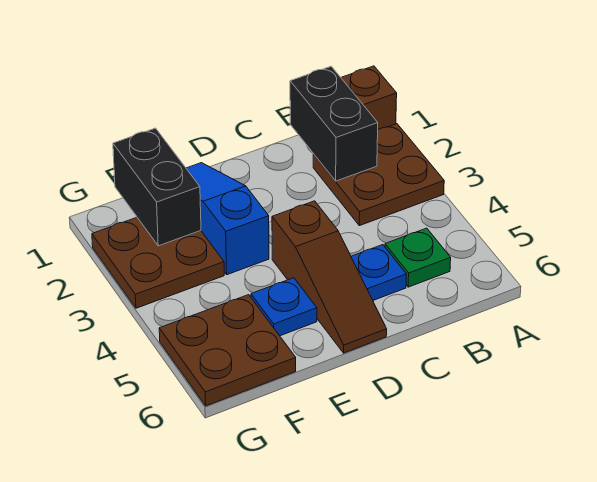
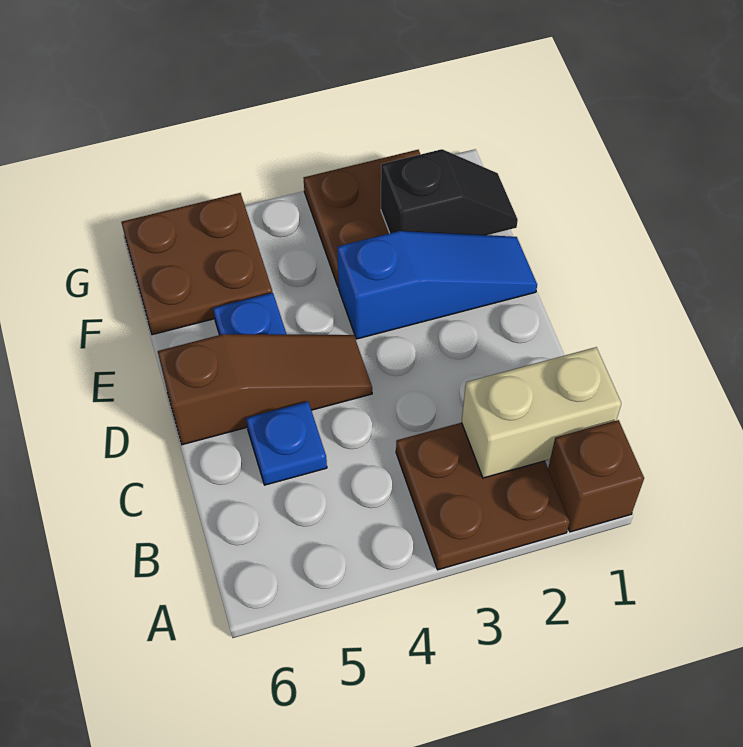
black 1x2 brick [290,66,378,181] -> tan 1x2 brick [462,347,621,478]
green 1x1 plate [385,228,451,287] -> none
brown 1x3 slope [272,201,387,353] -> brown 1x3 slope turned to [158,334,372,445]
black 1x2 brick [113,128,201,246] -> black 1x2 slope [381,149,518,235]

